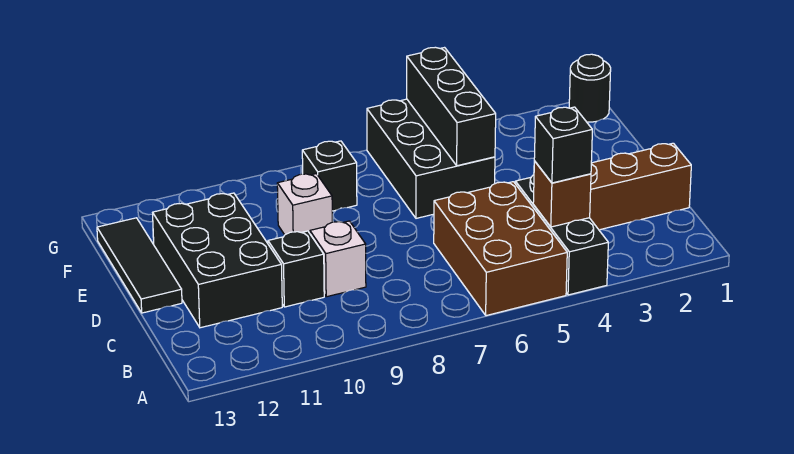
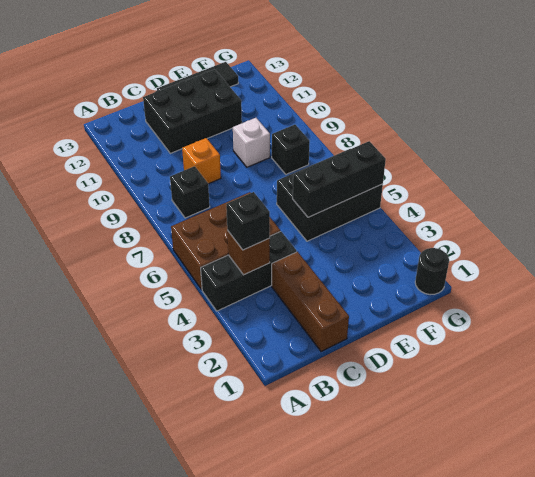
white 1x1 brick [310,221,366,297] -> orange 1x1 brick [182,138,221,184]
black 1x1 brick [268,231,324,307] -> black 1x1 brick moved to [170,166,210,218]

